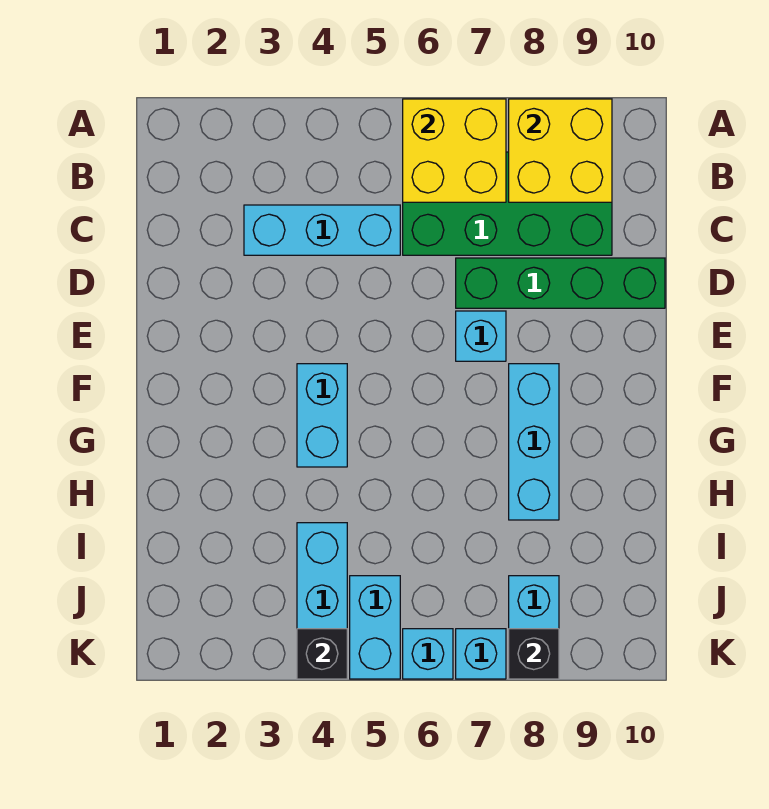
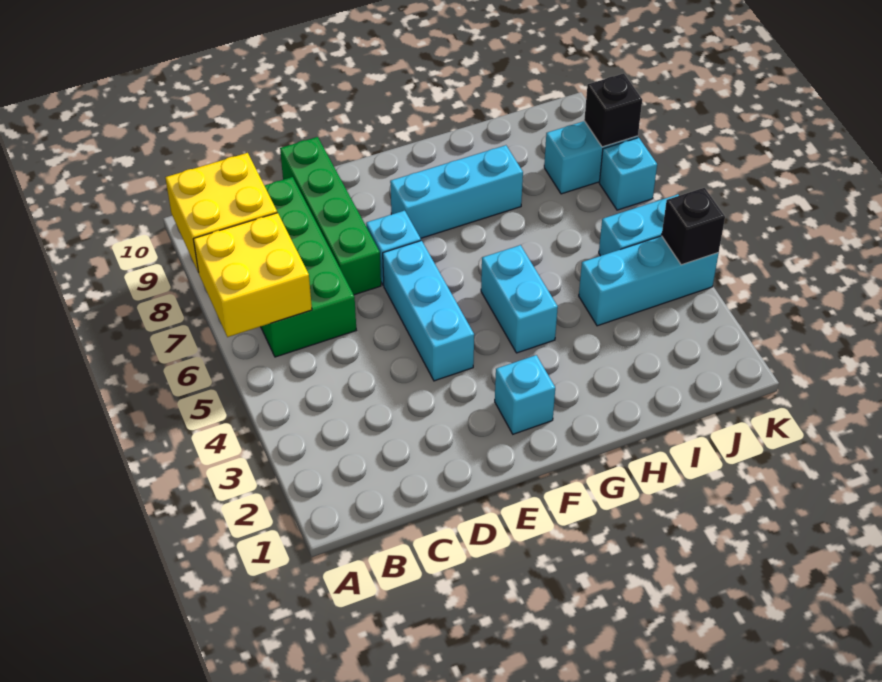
cyan 1x3 brick [244,205,400,255] -> cyan 1x3 brick moved to [383,241,474,381]
cyan 1x2 brick [297,364,347,467] -> cyan 1x2 brick turned to [481,245,558,353]
cyan 1x1 brick [403,629,453,679] -> cyan 1x1 brick moved to [495,355,555,434]

